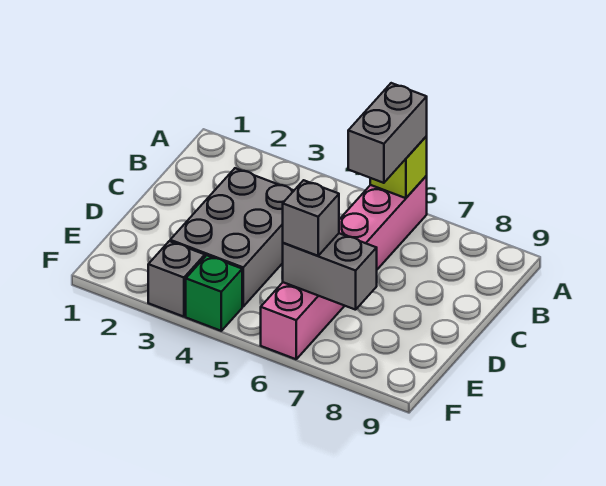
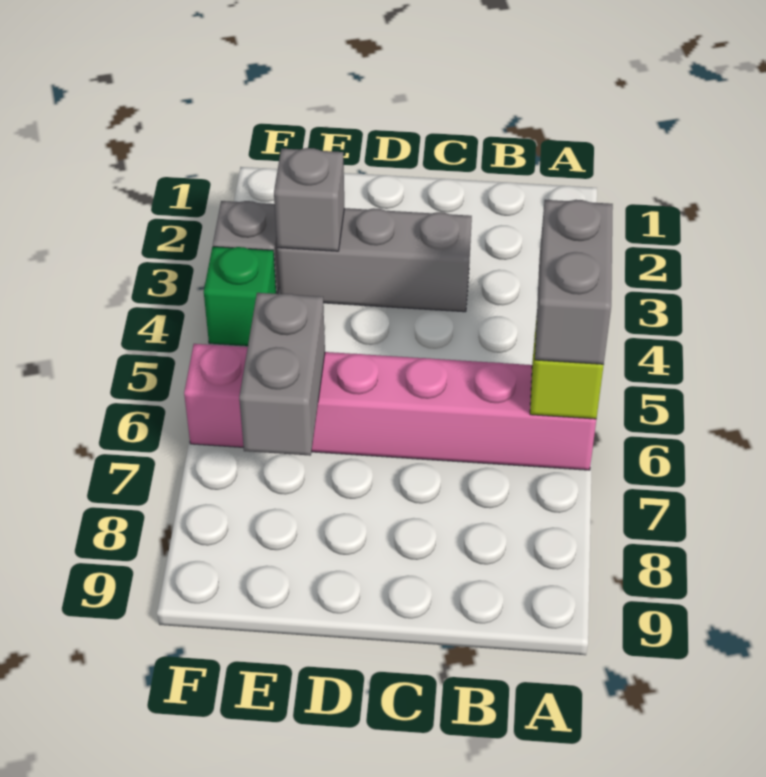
grey 1x2 brick [348,83,427,183] -> grey 1x2 brick turned to [535,200,613,364]
grey 2x3 brick [170,168,294,306] -> grey 1x3 brick [277,208,472,312]
grey 1x1 brick [283,180,339,256] -> grey 1x1 brick moved to [274,148,344,251]

